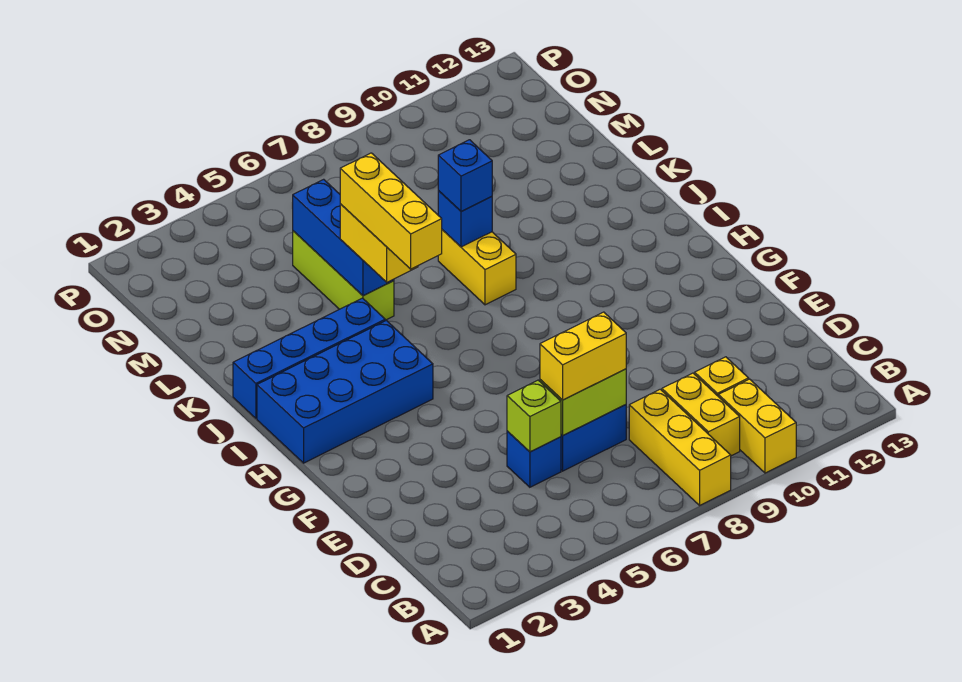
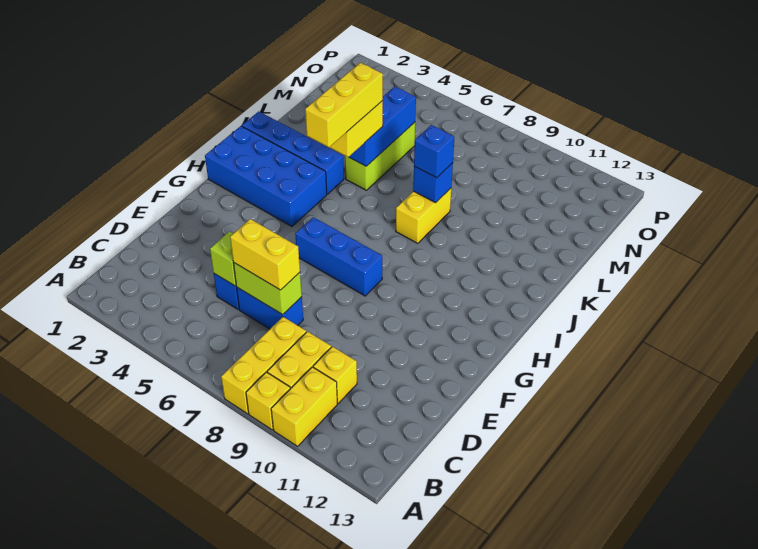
none -> yellow 1x1 brick [246,372,290,430]
none -> blue 1x3 brick [295,217,382,296]

